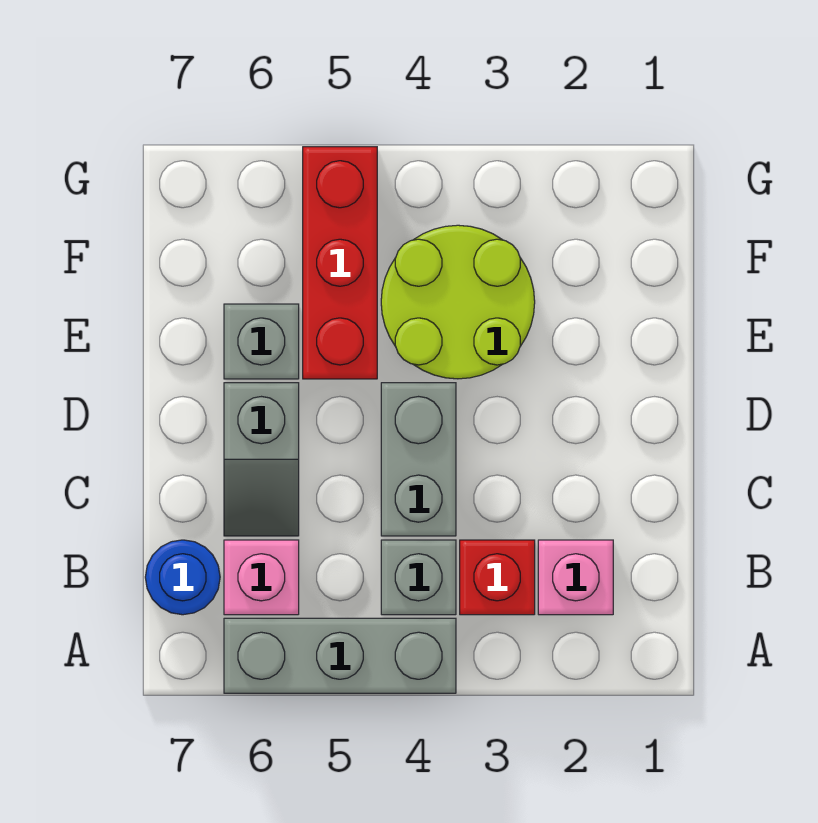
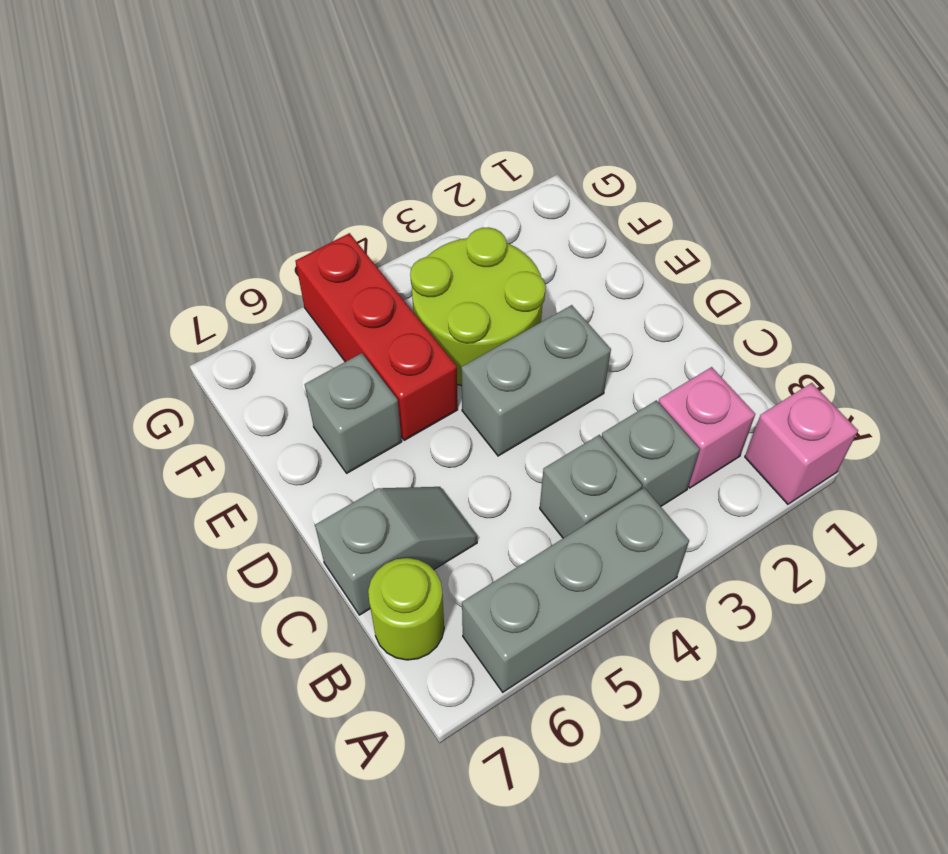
red 1x1 brick [460,540,535,615] -> grey 1x1 brick [602,400,700,506]
pink 1x1 brick [224,540,299,615] -> pink 1x1 brick moved to [745,383,858,504]
blue 1x1 round brick [145,540,220,615] -> lime 1x1 round brick [368,558,444,660]
grey 1x2 brick [381,383,456,536] -> grey 1x2 brick turned to [461,305,611,456]
grey 1x2 slope [224,383,299,536] -> grey 1x2 slope turned to [315,487,477,615]

